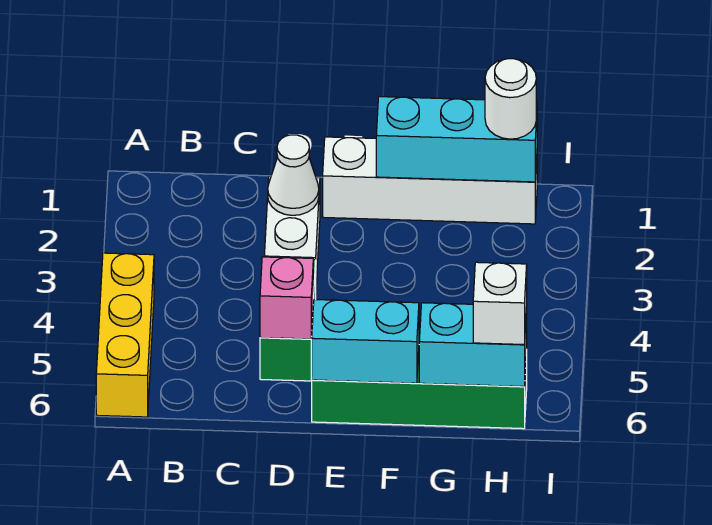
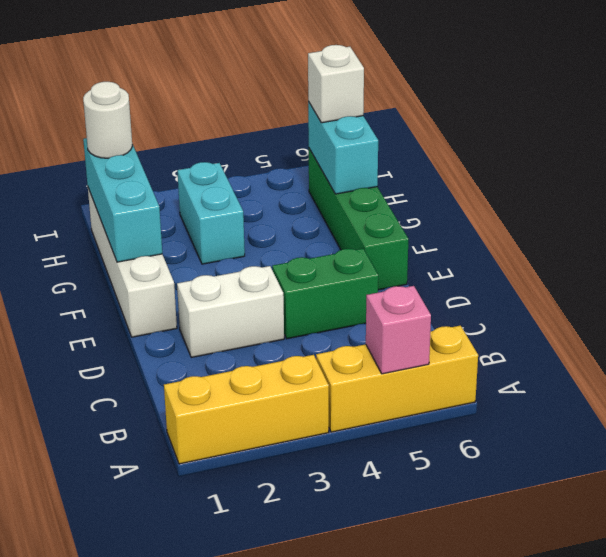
none -> yellow 1x3 brick [164,355,329,464]
white 1x1 cone [268,135,319,215] -> none
pink 1x1 brick [260,257,313,339] -> pink 1x1 brick moved to [366,286,431,374]
cyan 1x2 brick [312,300,419,383] -> cyan 1x2 brick moved to [177,162,245,264]

